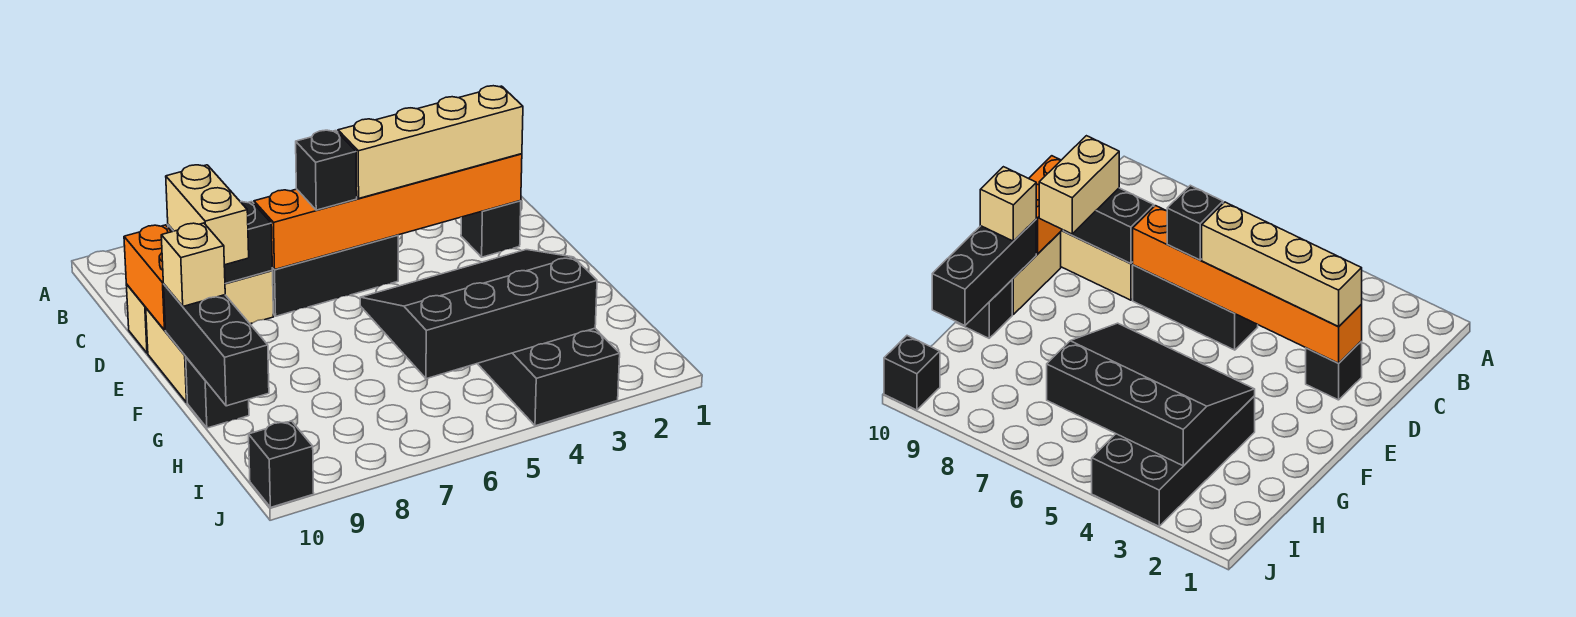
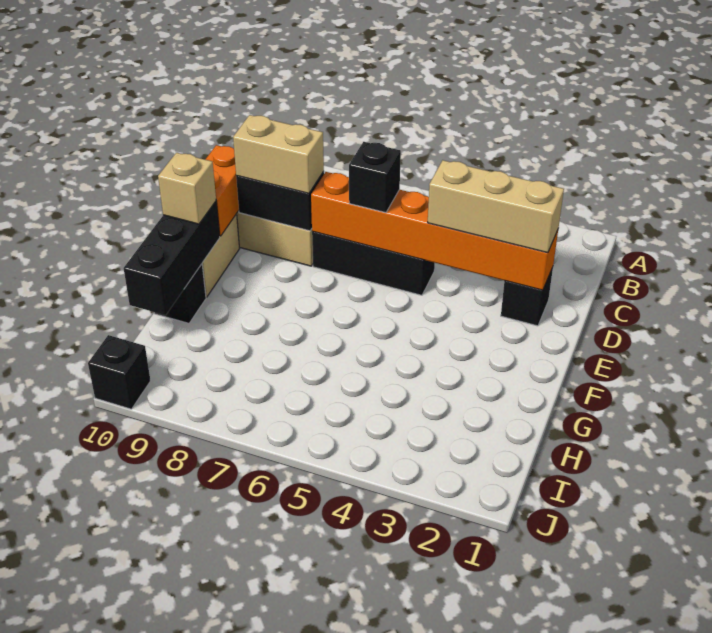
tan 1x4 brick [338,86,523,198] -> tan 1x3 brick [428,160,564,253]
tan 1x2 brick [166,165,249,265] -> tan 1x2 brick turned to [233,115,324,194]
black 2x4 brick [477,328,620,426] -> none
black 3x4 slope [360,250,597,379] -> none

